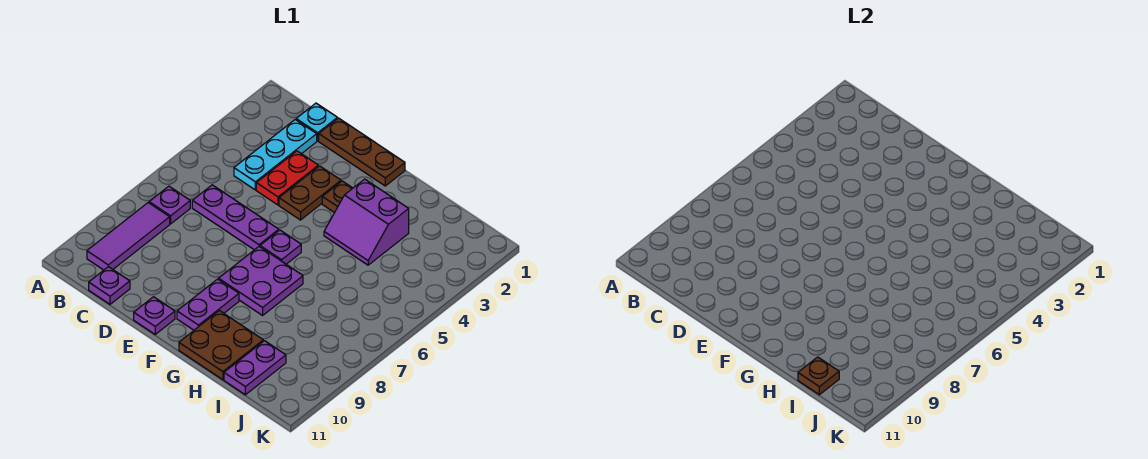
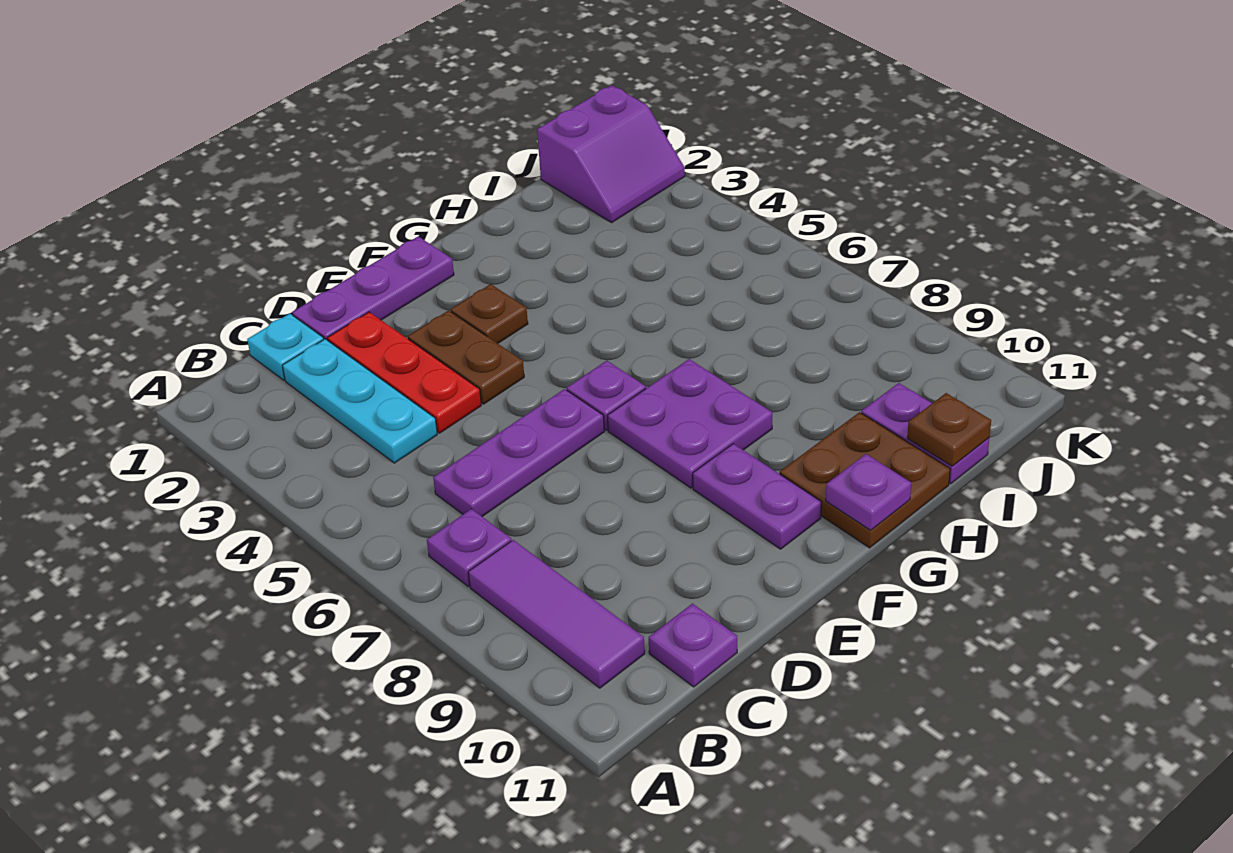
brown 1x3 plate [319,118,405,186] -> purple 1x3 plate [292,236,454,340]
red 1x2 plate [256,151,318,205] -> red 1x3 plate [327,312,481,433]
purple 1x1 plate [134,297,175,334] -> purple 1x1 plate moved to [826,454,911,530]
purple 2x2 slope [324,179,409,265] -> purple 2x2 slope moved to [537,85,685,223]

